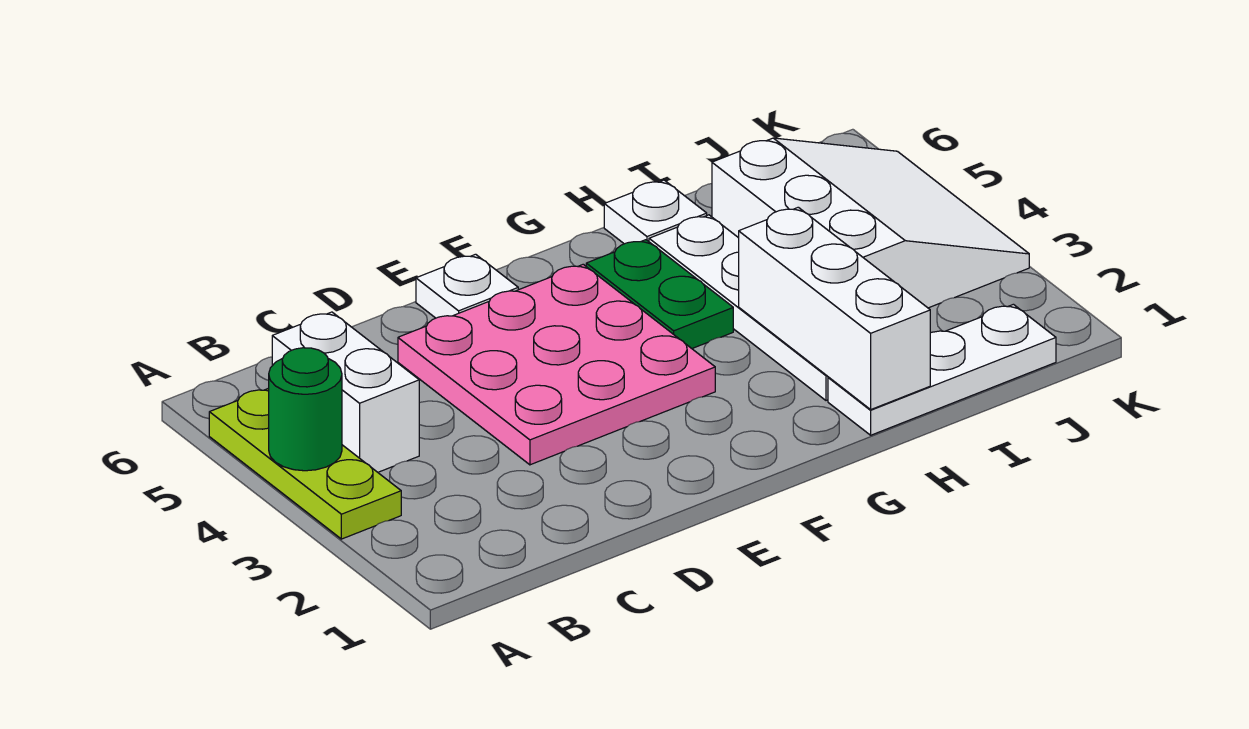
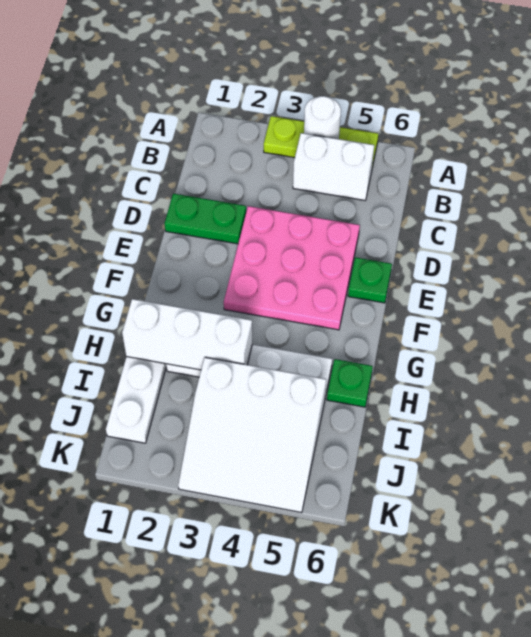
green 1x1 round brick [269,348,342,471] -> white 1x1 round brick [304,96,341,139]
white 1x1 plate [416,254,518,318] -> green 1x1 plate [348,257,392,303]
green 1x2 plate [586,240,733,348] -> green 1x2 plate moved to [165,194,246,244]
white 1x1 plate [604,180,707,244] -> green 1x1 plate [327,359,373,407]

